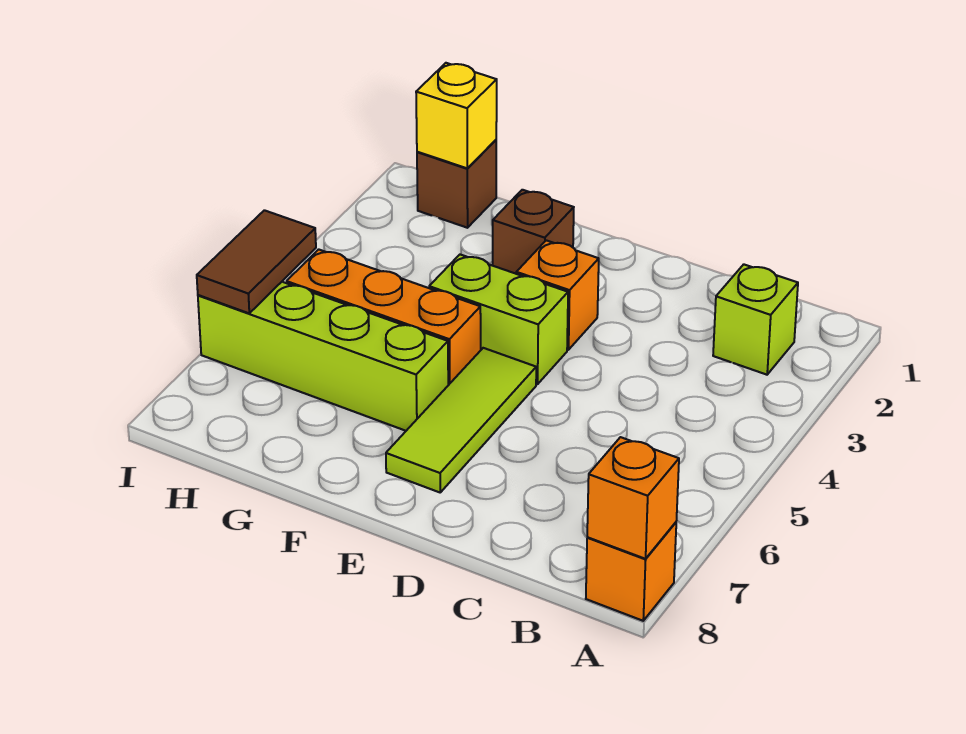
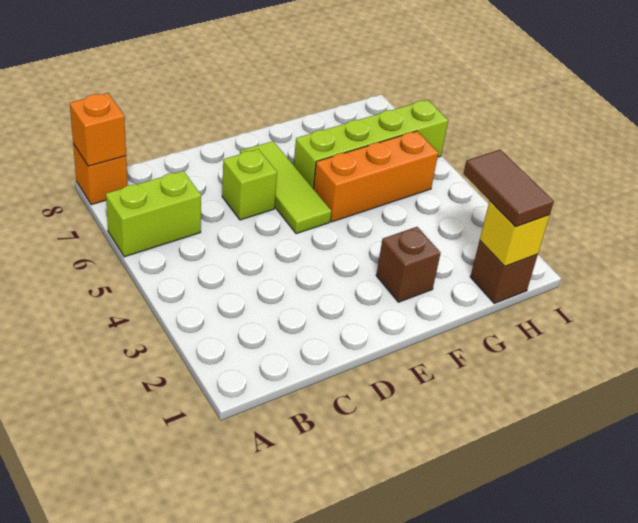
lime 1x1 brick [713,264,798,375] -> lime 1x1 brick moved to [222,149,277,220]
orange 1x1 brick [516,240,599,350] -> none
lime 1x2 brick [429,255,568,384] -> lime 1x2 brick moved to [106,171,201,257]
brown 1x2 tile [197,210,316,313] -> brown 1x2 tile moved to [463,150,554,227]

